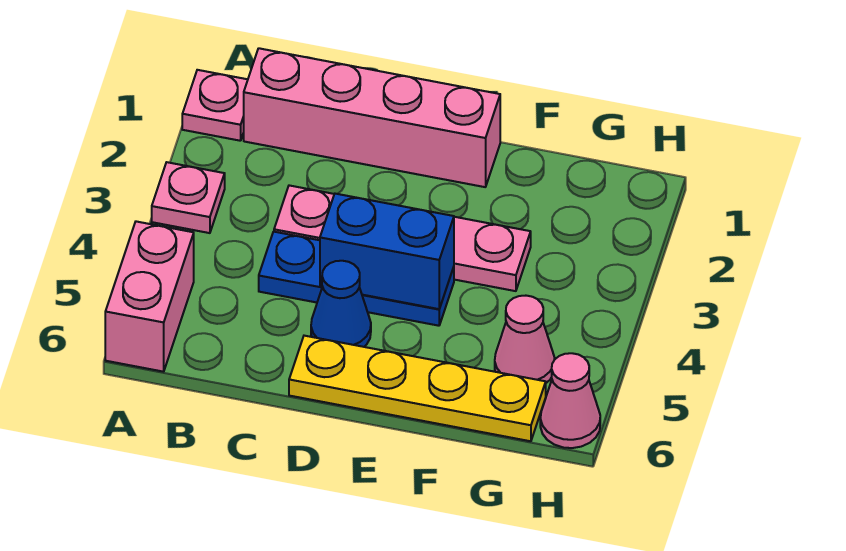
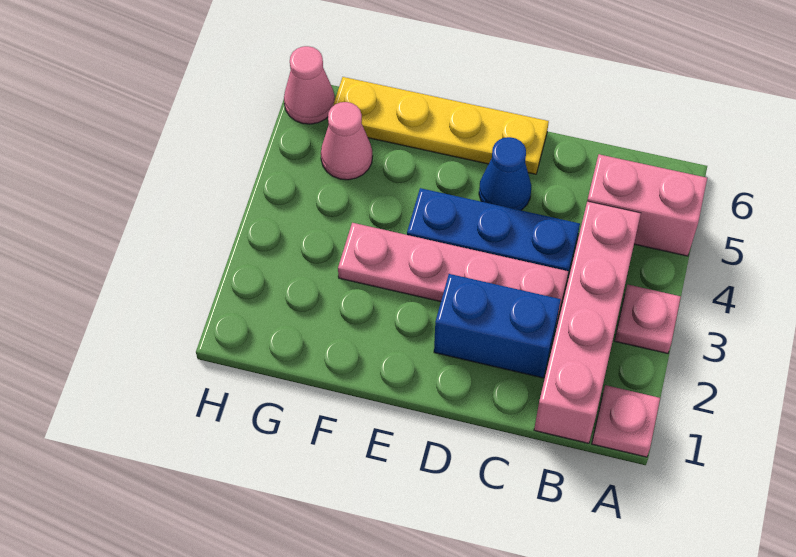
pink 1x2 brick [105,221,194,372] -> pink 1x2 brick turned to [587,154,707,256]
pink 1x4 brick [244,48,500,187] -> pink 1x4 brick turned to [534,201,641,443]
blue 1x2 brick [320,194,454,309] -> blue 1x2 brick moved to [434,274,561,378]

